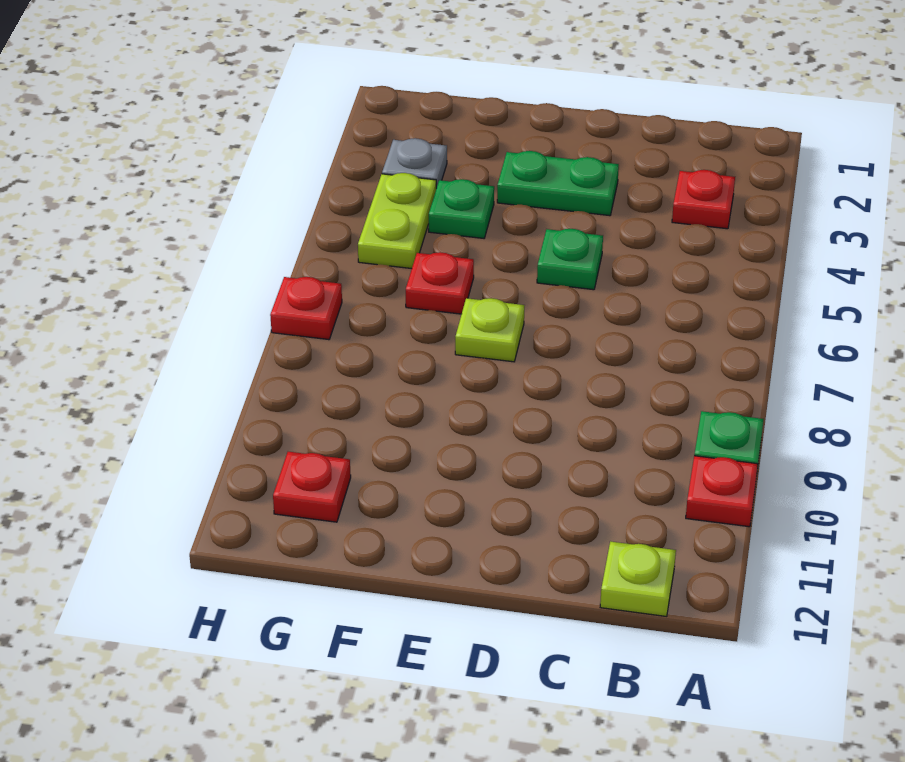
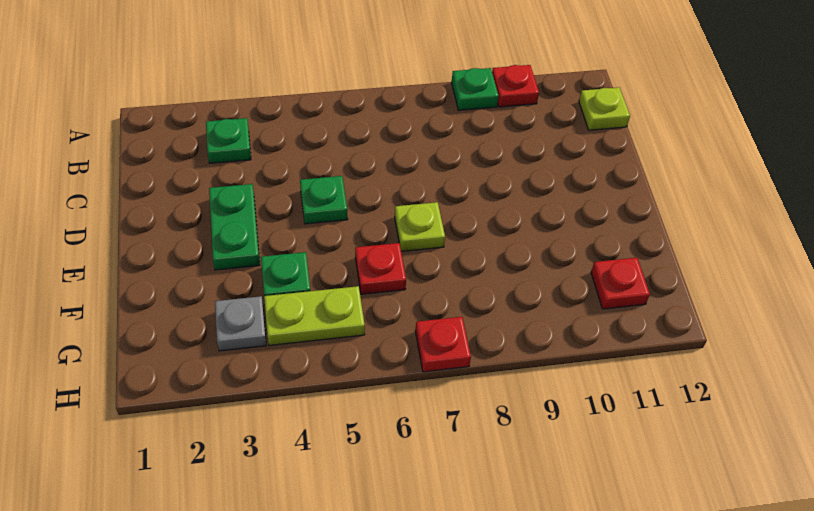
red 1x1 plate [672,170,735,229] -> green 1x1 plate [206,118,251,163]

